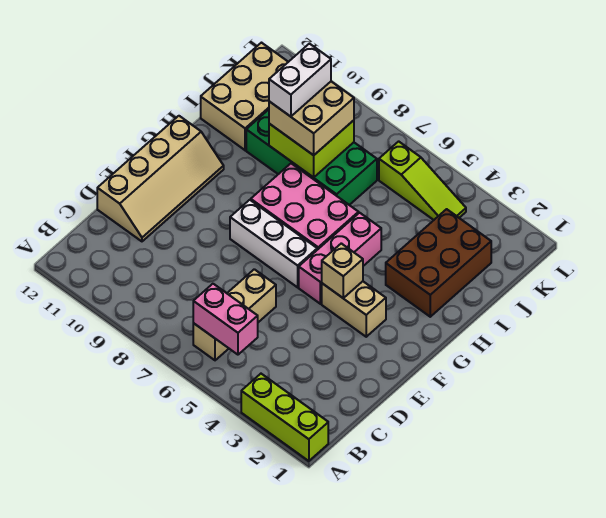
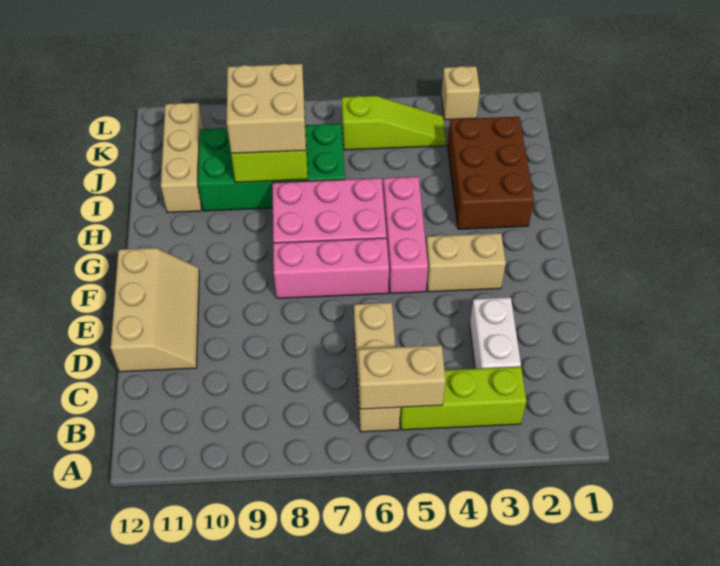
lime 1x3 brick [241,374,328,461] -> lime 1x3 brick moved to [400,367,527,430]
pink 1x2 brick [193,284,258,355] -> tan 1x2 brick [358,345,446,409]
tan 2x4 slope [97,116,224,241] -> tan 2x3 slope [111,248,199,372]
tan 1x1 brick [322,243,363,298] -> tan 1x1 brick moved to [441,66,480,120]
white 1x3 brick [230,200,317,287] -> pink 1x3 brick [273,238,389,298]
white 1x2 brick [269,44,331,117] -> white 1x2 brick moved to [470,297,521,369]
tan 2x3 brick [201,43,288,150] -> tan 1x3 brick [161,103,203,213]

